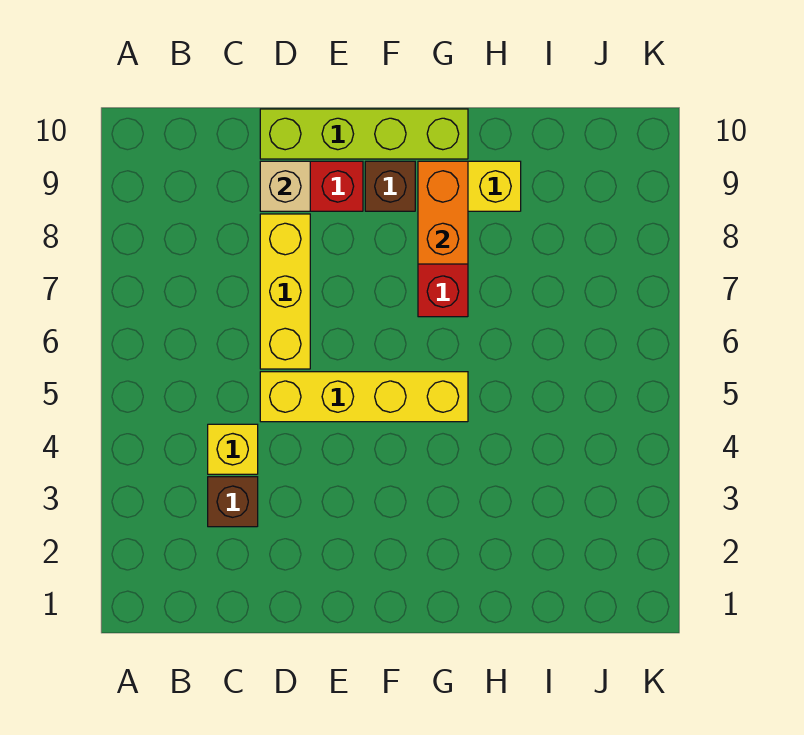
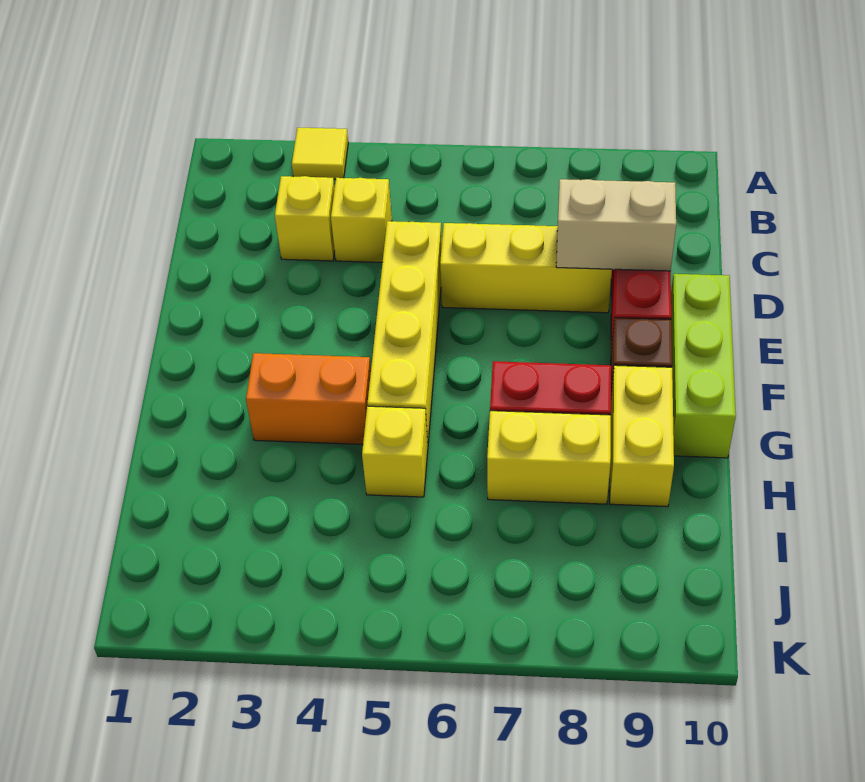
none -> yellow 1x1 tile [292,128,348,180]
brown 1x1 brick [208,477,258,527] -> yellow 1x1 brick [275,176,335,261]
tan 1x1 brick [260,161,310,211] -> tan 1x2 brick [556,179,676,271]
lime 1x4 brick [260,109,468,159] -> lime 1x3 brick [671,274,736,458]
orange 1x2 brick [418,161,468,264] -> orange 1x2 brick moved to [246,353,371,444]
none -> yellow 1x1 brick [362,406,428,497]
none -> yellow 1x2 brick [487,411,611,504]

